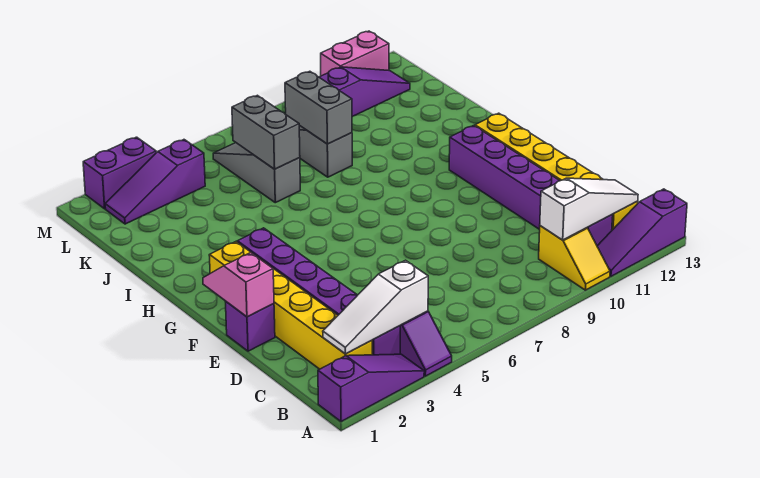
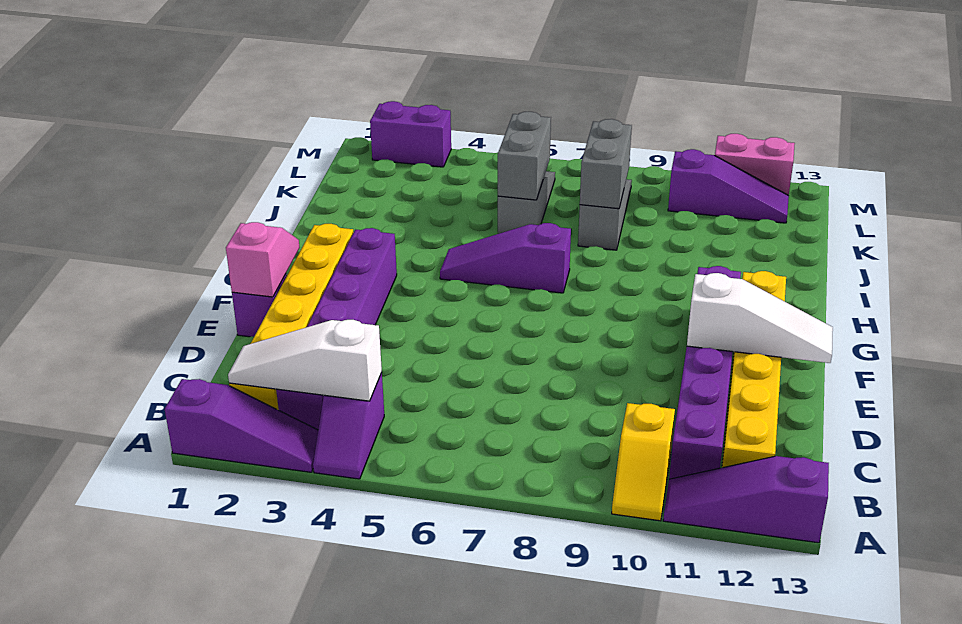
white 1x3 slope [540,178,638,240] -> white 1x3 slope moved to [687,273,833,363]
purple 1x3 slope [105,140,205,224] -> purple 1x3 slope moved to [440,223,571,293]

